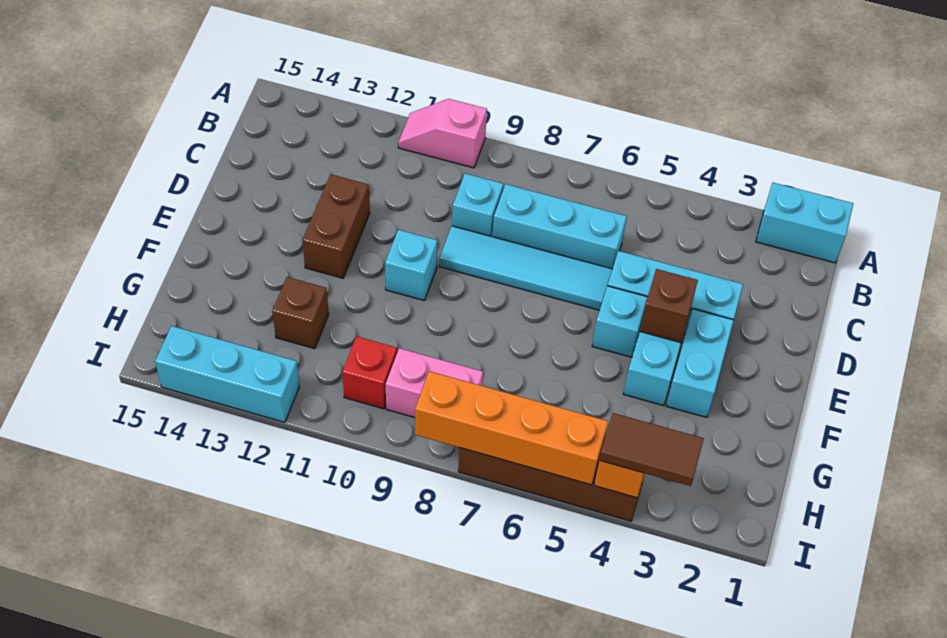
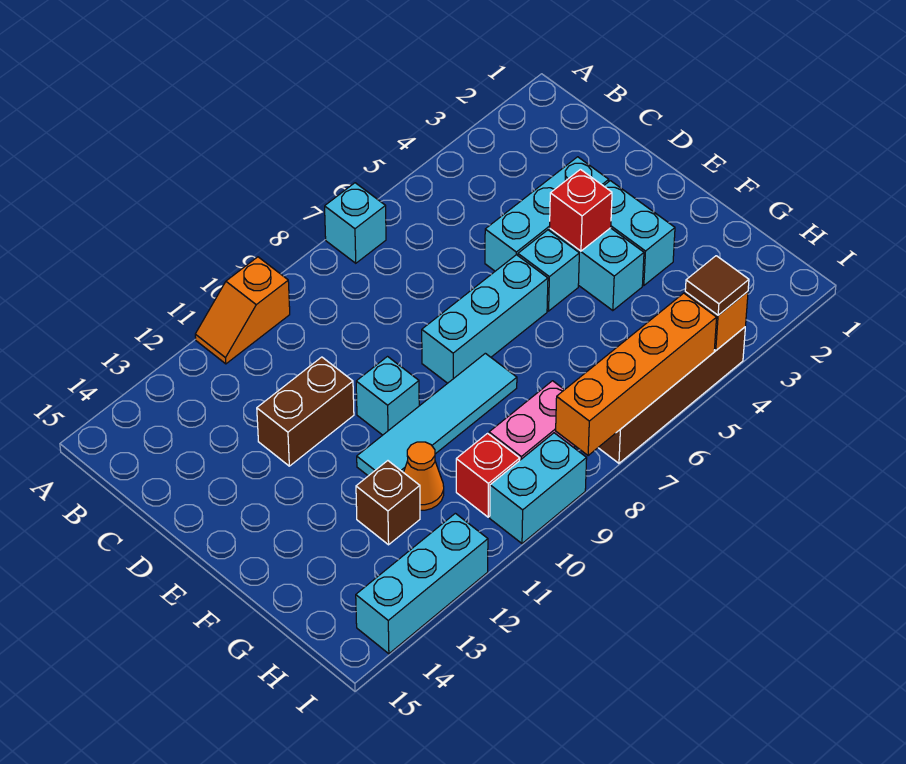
cyan 1x2 brick [756,183,853,263] -> cyan 1x2 brick moved to [490,433,587,543]
pink 1x2 slope [398,99,487,168] -> orange 1x2 slope [195,257,290,364]
cyan 1x3 brick [493,184,627,269] -> cyan 1x3 brick moved to [422,255,548,383]
cyan 1x1 brick [452,174,503,237] -> cyan 1x1 brick moved to [325,183,386,263]
cyan 1x4 tile [439,226,612,310] -> cyan 1x4 tile moved to [357,353,517,476]
brown 1x2 brick [302,174,370,278] -> brown 1x2 brick turned to [257,357,354,466]
brown 1x1 brick [640,269,698,343] -> red 1x1 brick [550,169,612,251]
none -> orange 1x1 cone [403,442,444,510]
brown 1x2 tile [599,413,704,486] -> brown 1x1 tile [685,256,749,315]

